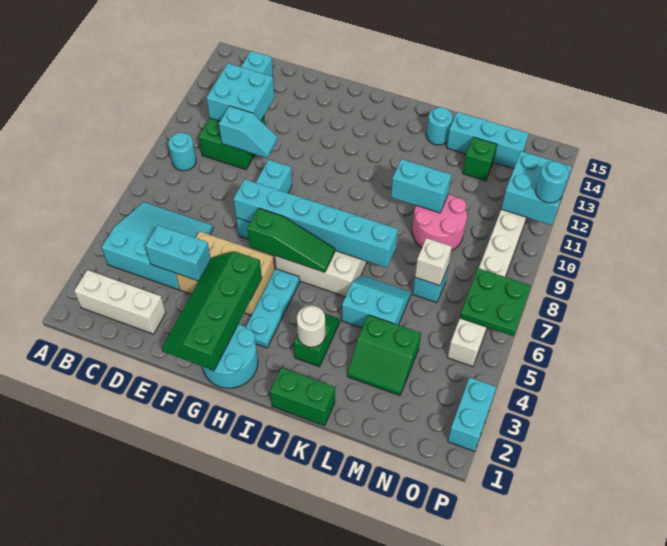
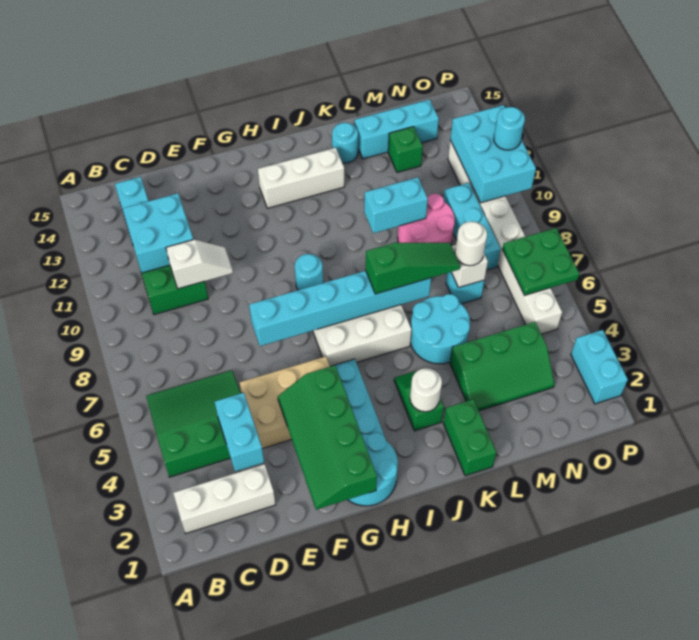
cyan 3x3 slope [102,202,213,290] -> green 3x3 slope [146,370,241,477]
cyan 1x1 round brick [168,133,196,171] -> cyan 1x1 round brick moved to [295,254,323,290]
cyan 1x2 brick [145,225,211,281] -> cyan 1x2 brick turned to [215,393,264,472]
cyan 1x2 slope [219,106,277,158] -> white 1x2 slope [166,240,233,289]
cyan 1x3 brick [236,160,292,239] -> cyan 1x3 brick moved to [443,183,501,270]
green 1x3 slope [247,208,335,272] -> green 1x3 slope moved to [366,243,460,294]
none -> white 1x3 brick [258,148,344,208]
green 1x2 brick [270,368,335,426] -> green 1x2 brick turned to [443,400,496,476]
cyan 2x2 slope [342,275,411,328] -> cyan 2x2 round brick [410,294,470,364]
green 2x2 slope [347,315,421,396] -> green 2x3 slope [450,322,554,411]
none -> white 1x1 round brick [455,221,487,266]
cyan 2x2 brick [501,151,572,225] -> cyan 2x3 brick [450,105,536,203]

